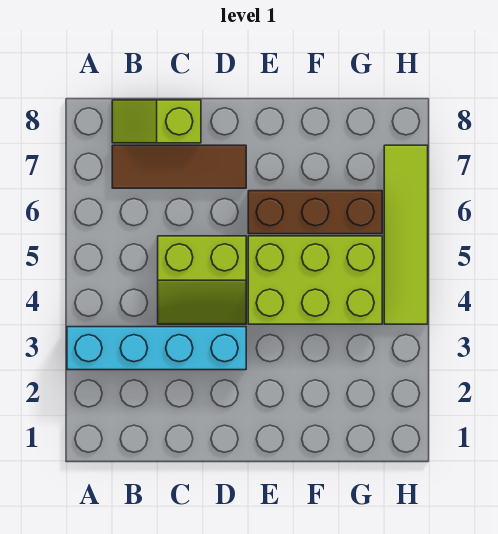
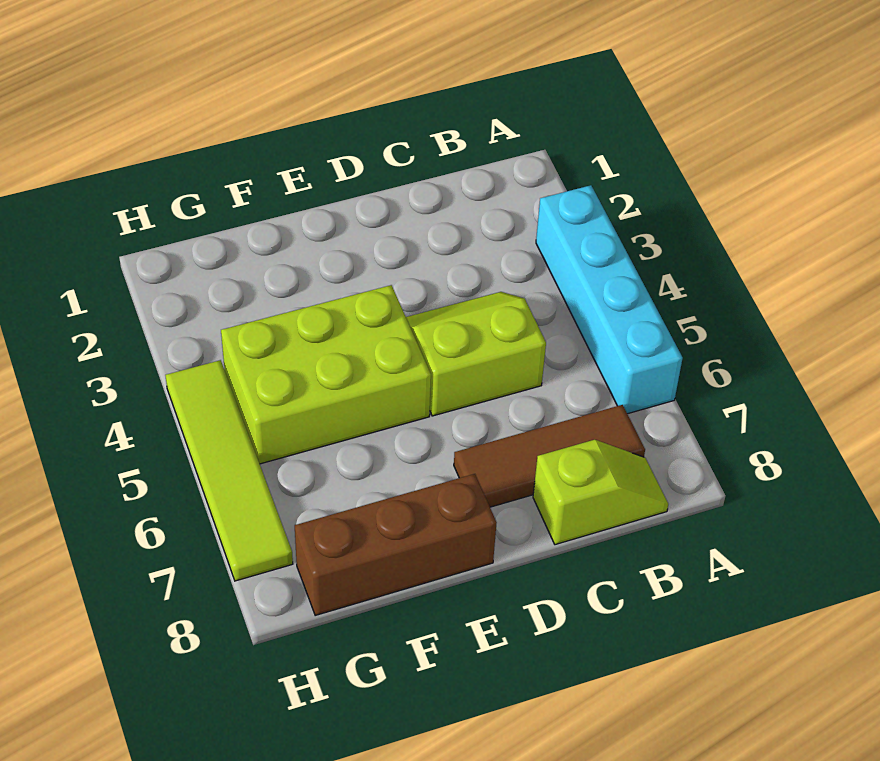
cyan 1x4 brick [67,327,246,370] -> cyan 1x4 brick turned to [536,185,683,414]
brown 1x3 brick [248,191,382,234] -> brown 1x3 brick moved to [295,474,497,615]

